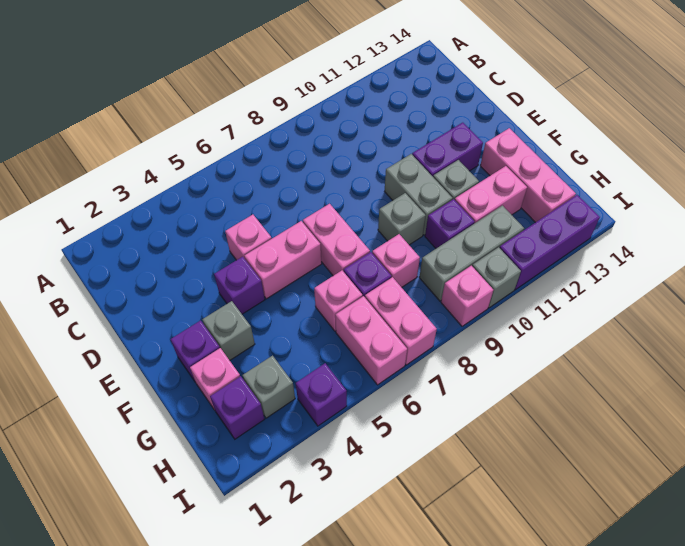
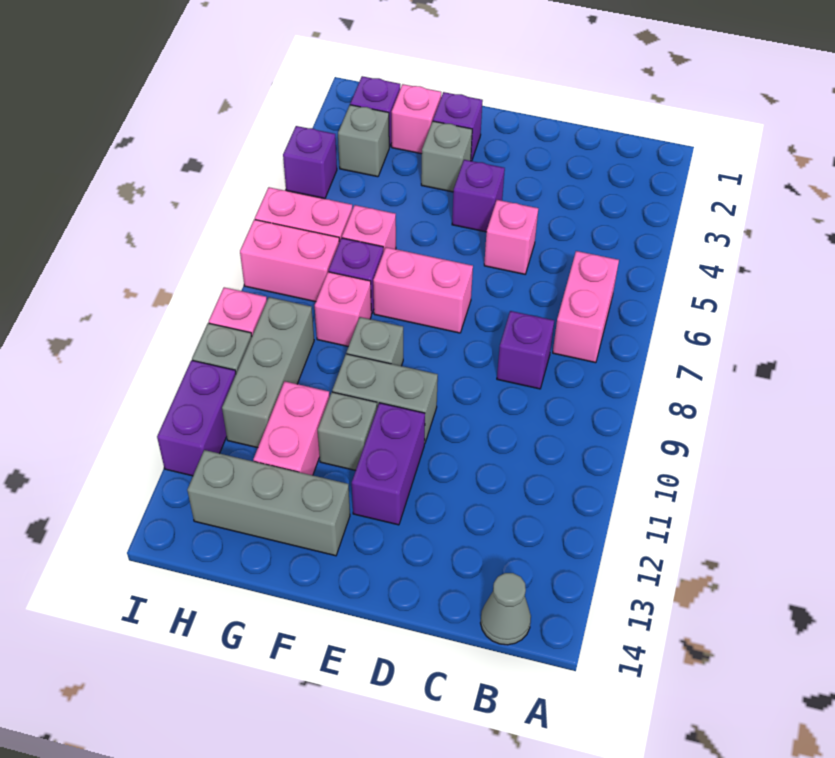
none -> grey 1x1 cone [481,573,531,645]
pink 1x2 brick [244,221,322,299] -> pink 1x2 brick moved to [553,251,619,363]
pink 1x3 brick [480,128,576,223] -> grey 1x3 brick [187,450,350,556]
purple 1x1 brick [425,199,475,248] -> purple 1x1 brick moved to [497,311,554,389]
purple 1x3 brick [500,195,600,290] -> purple 1x2 brick [157,360,236,476]

